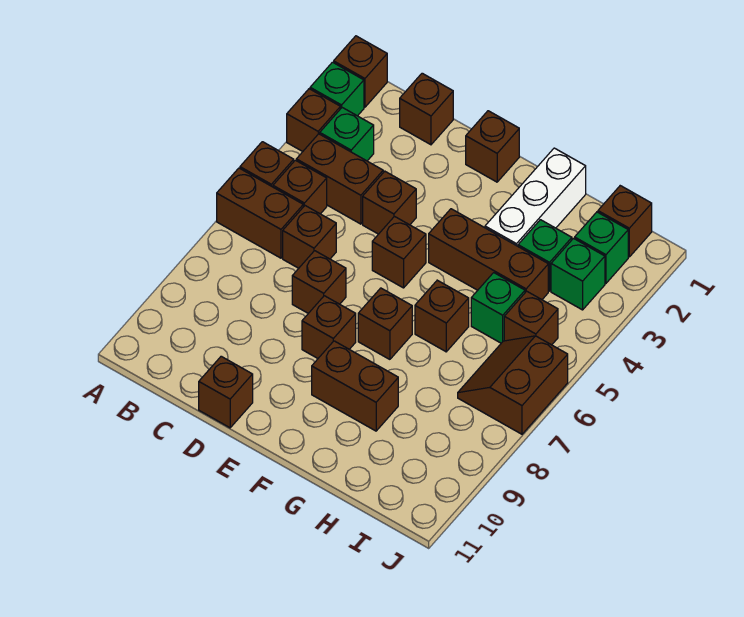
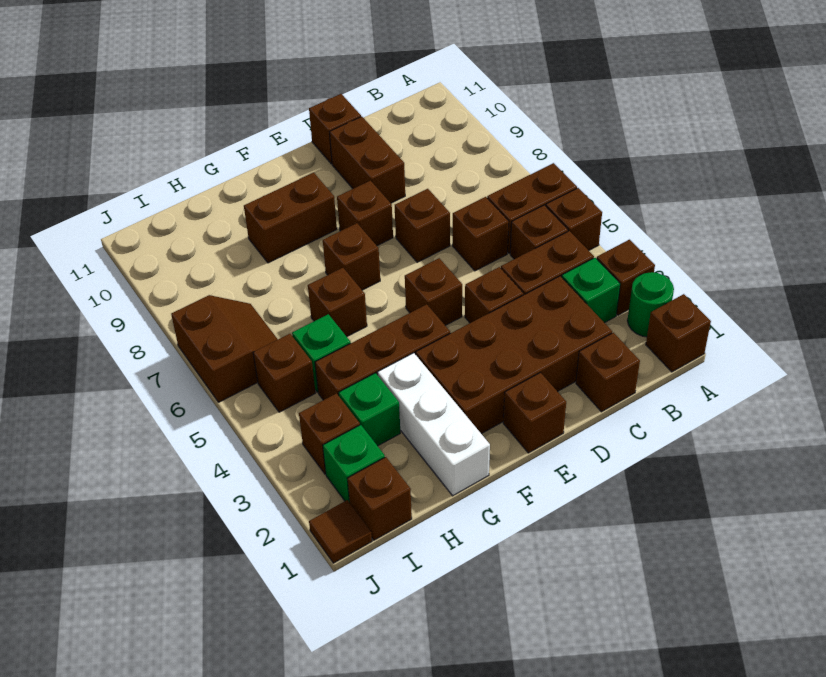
green 1x1 brick [310,62,364,116] -> green 1x1 round brick [627,272,674,337]
none -> brown 2x4 brick [416,276,612,434]
none -> brown 1x2 brick [330,117,405,203]
green 1x1 brick [551,238,605,310] -> brown 1x1 brick [299,393,360,474]
none -> brown 1x1 tile [309,500,372,563]

